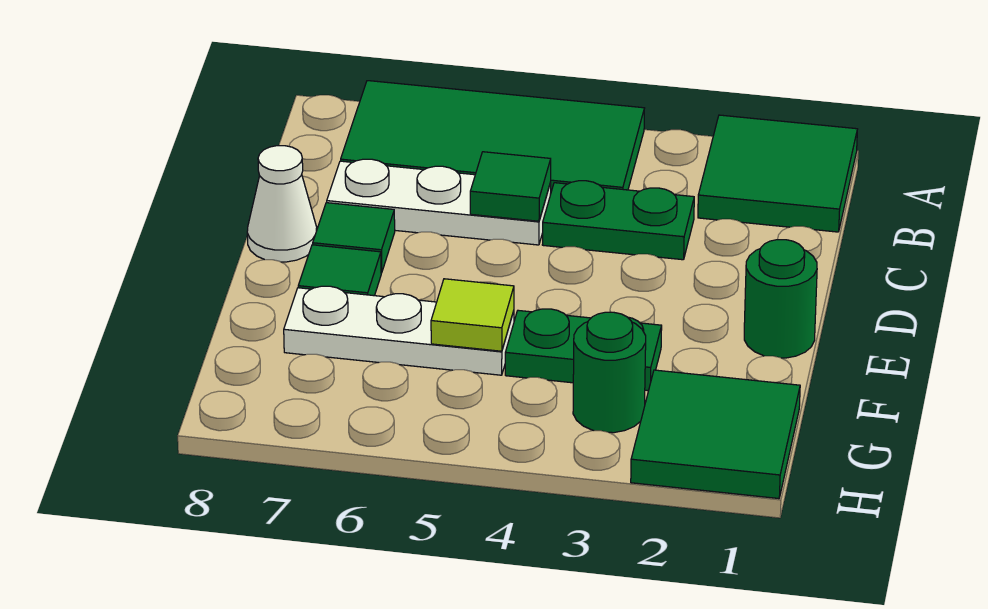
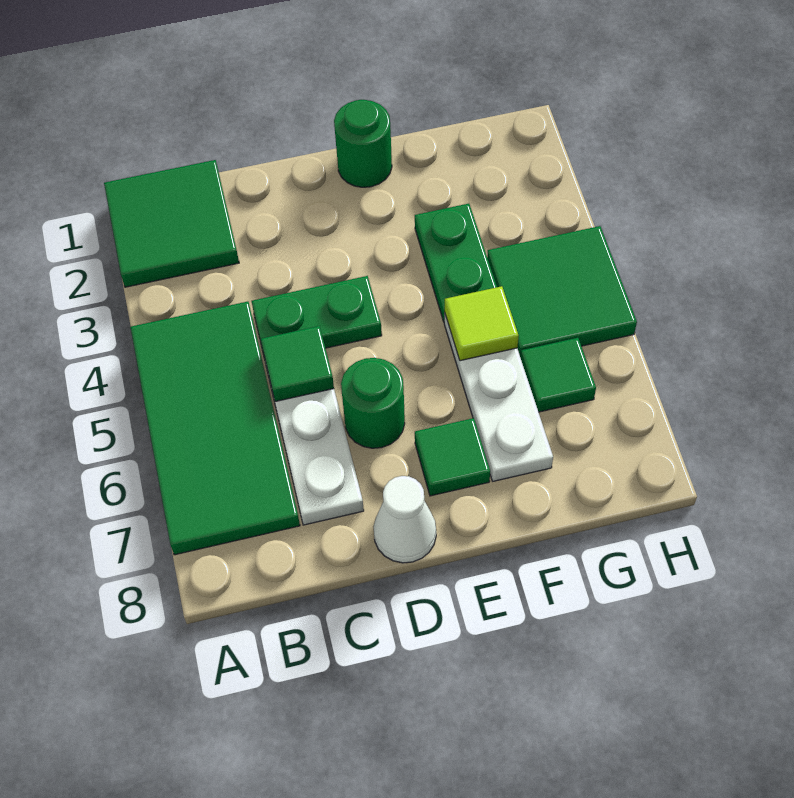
green 1x2 plate [542,181,694,260] -> green 1x2 plate turned to [252,276,382,354]
green 1x1 tile [313,203,395,273] -> green 1x1 tile moved to [520,338,596,412]
green 2x2 tile [631,370,800,499] -> green 2x2 tile moved to [487,226,637,356]
green 1x1 round brick [573,312,646,433] -> green 1x1 round brick moved to [341,358,405,448]

